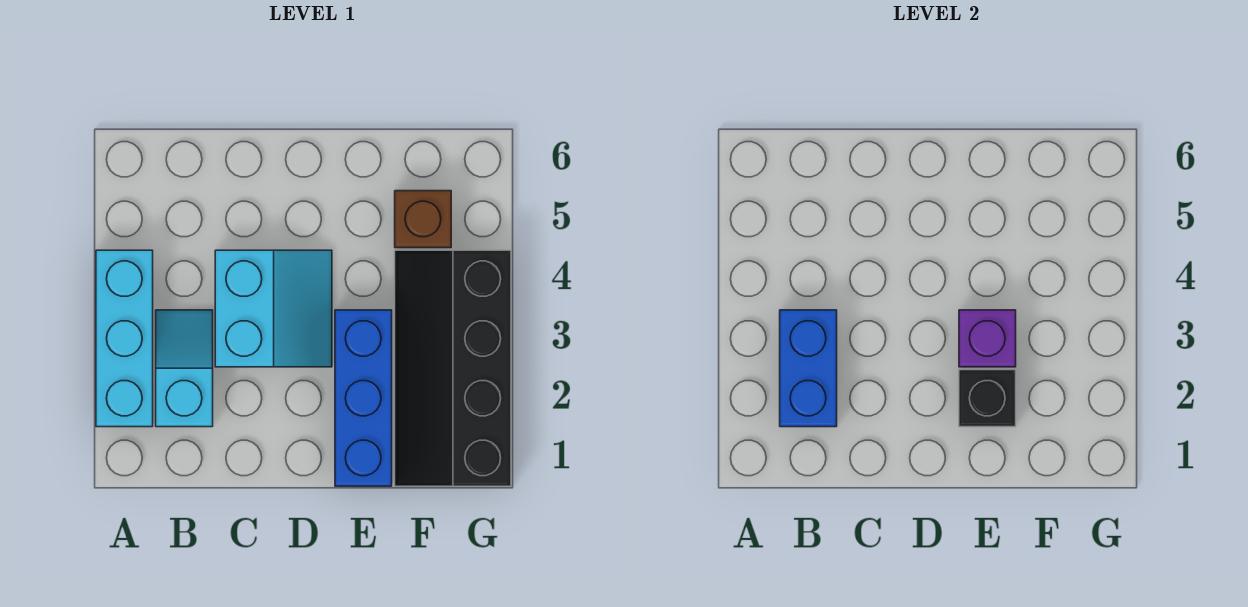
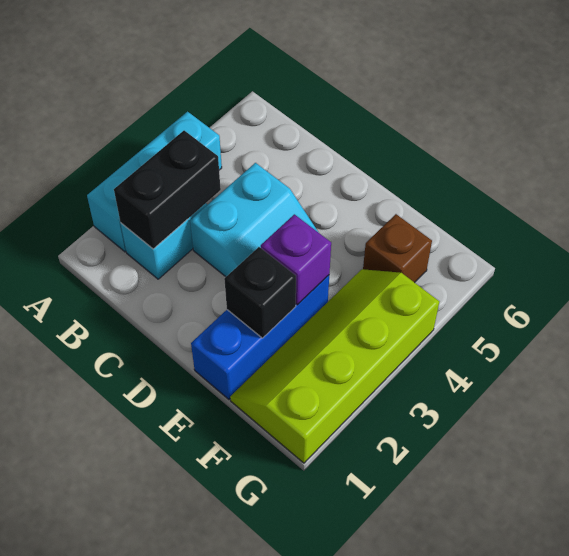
blue 1x2 brick [780,310,837,427] -> black 1x2 brick [114,131,221,249]
black 2x4 slope [395,250,511,486] -> lime 2x4 slope [230,269,439,463]

